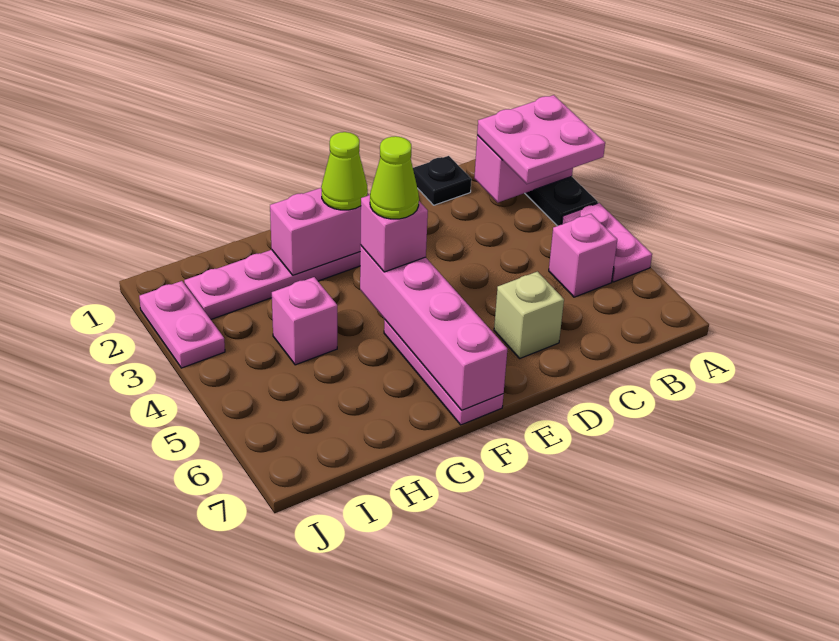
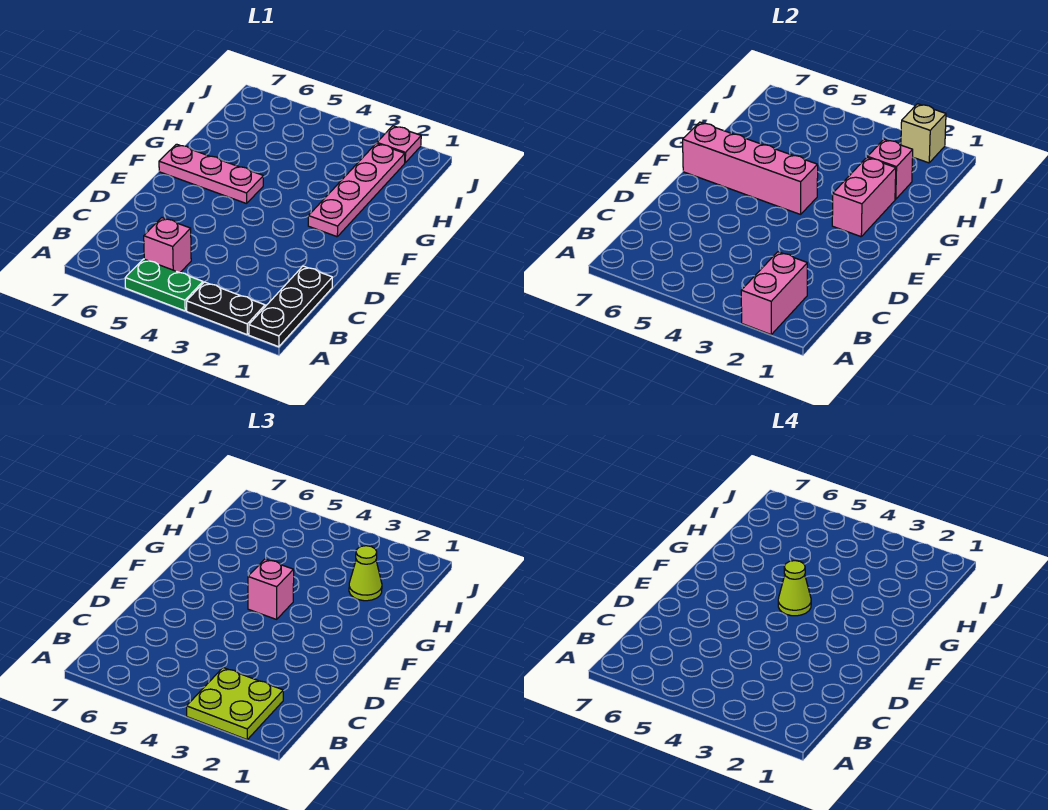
pink 2x2 plate [477,95,605,184] -> lime 2x2 plate [187,668,283,740]
pink 1x2 plate [562,203,652,282] -> green 1x2 plate [125,259,203,311]
black 1x1 plate [413,156,471,205] -> black 1x3 plate [249,266,332,347]
tan 1x1 brick [494,272,564,358] -> tan 1x1 brick moved to [901,104,946,163]
lime 1x1 cone [321,132,368,210] -> lime 1x1 cone moved to [349,546,382,601]
pink 1x1 brick [272,277,337,365] -> pink 1x1 brick moved to [868,139,913,199]
pink 1x2 plate [139,281,225,368] -> pink 1x1 plate [377,126,421,163]

